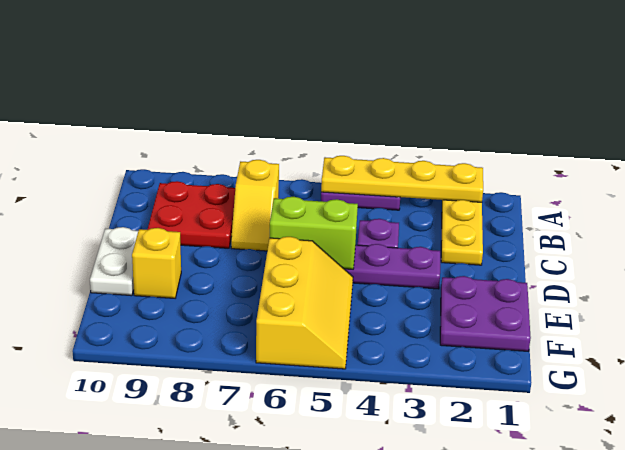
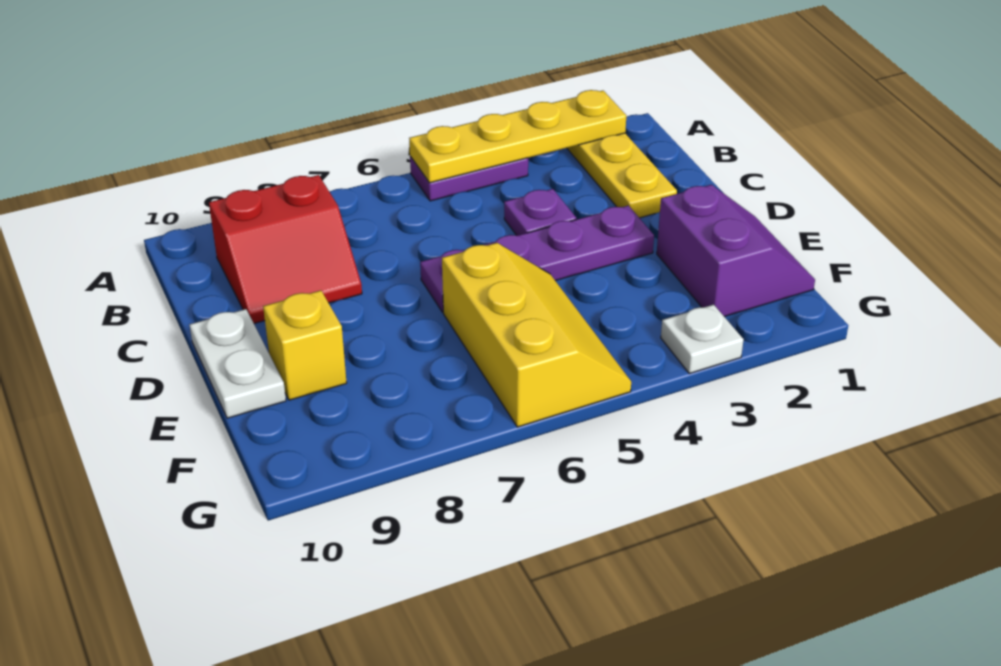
yellow 1x2 slope [231,160,279,251] -> none
red 2x2 plate [147,181,235,248] -> red 2x2 slope [209,175,362,324]
lime 1x2 brick [270,197,358,269] -> none
purple 2x2 plate [440,276,531,351] -> purple 2x2 slope [657,185,815,317]
none -> white 1x1 plate [661,305,744,374]

